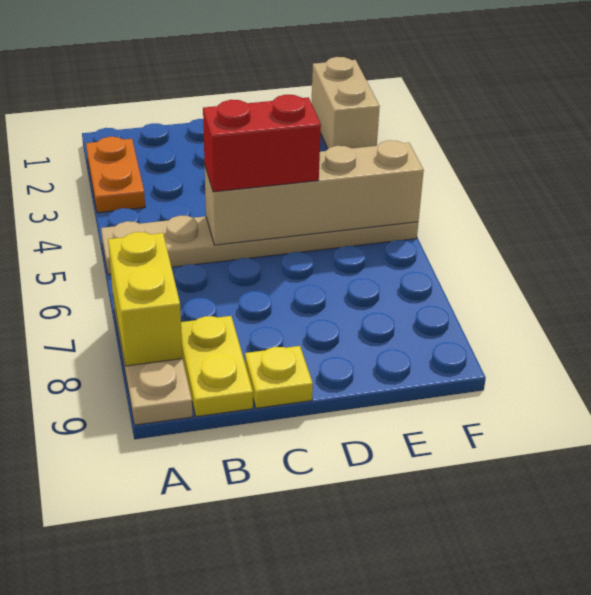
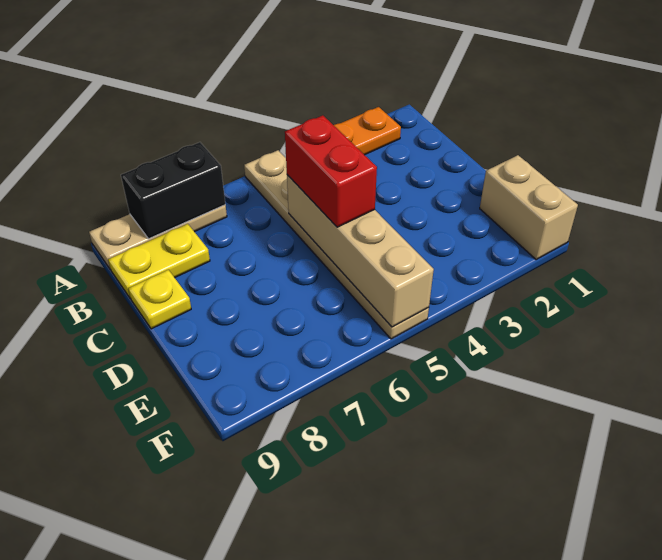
yellow 1x2 brick [108,232,183,366] -> black 1x2 brick [121,142,225,239]
tan 1x2 brick [312,57,380,149] -> tan 1x2 brick turned to [480,155,578,260]

